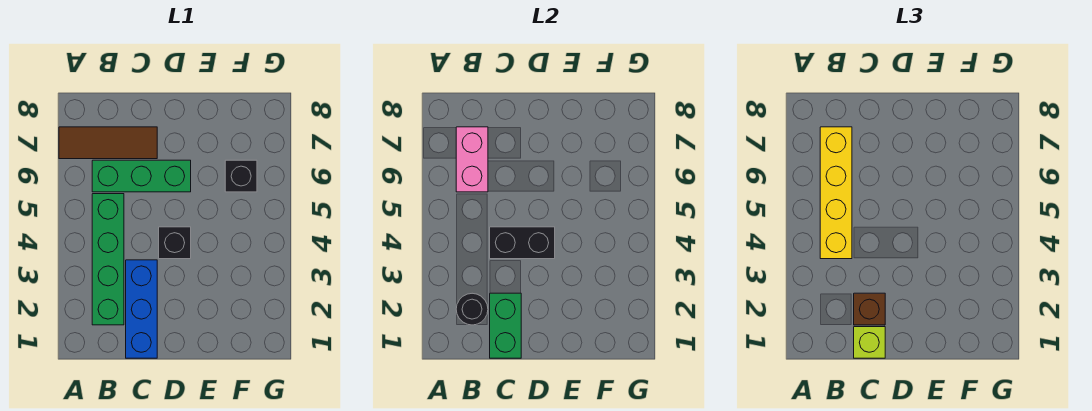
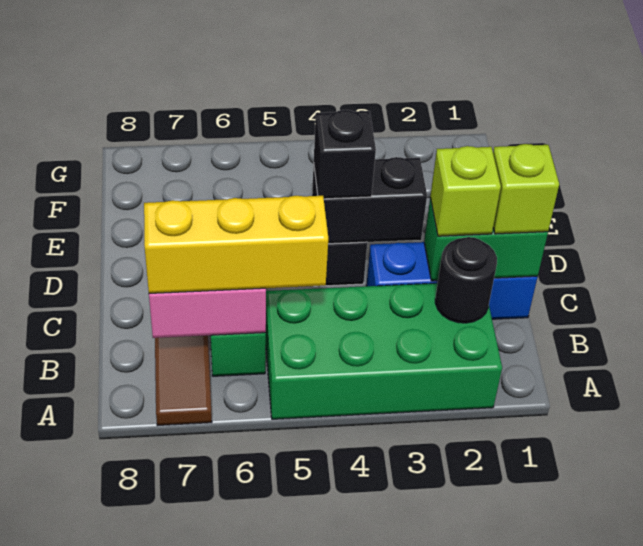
green 1x4 brick [92,194,124,325] -> green 2x4 brick [266,283,502,419]
yellow 1x4 brick [820,127,852,259] -> yellow 1x3 brick [144,196,328,293]
brown 1x1 brick [854,293,885,325] -> lime 1x1 brick [430,146,501,236]
black 1x2 brick [490,227,555,259] -> black 1x2 brick turned to [312,157,427,244]
black 1x1 brick [225,160,257,192] -> black 1x1 brick moved to [314,110,376,199]

